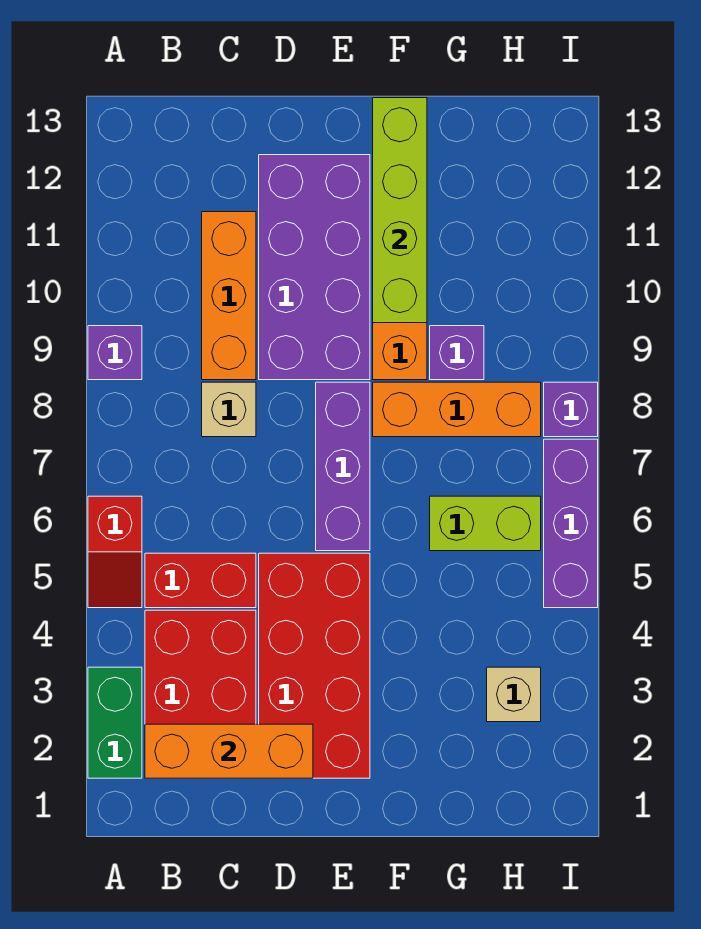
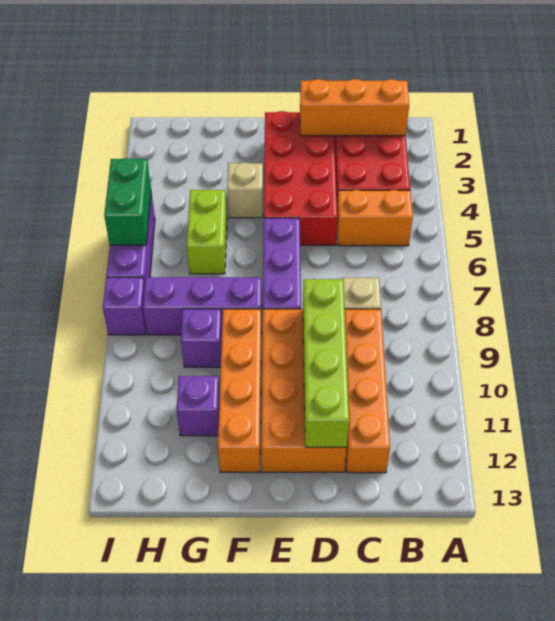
green 1x2 brick [88,667,142,778] -> green 1x2 brick moved to [104,158,151,245]
red 1x2 slope [88,496,142,608] -> none
purple 1x1 brick [88,326,142,380] -> purple 1x1 brick moved to [177,376,220,436]
red 1x2 brick [145,553,256,608] -> orange 1x2 brick [337,190,413,246]
orange 1x3 brick [202,212,256,380] -> orange 1x4 brick [345,309,390,473]
purple 2x4 brick [259,155,370,380] -> orange 2x4 brick [261,309,347,472]
orange 1x3 brick [373,382,541,437] -> purple 1x3 brick [143,277,262,335]
lime 1x4 brick [373,98,427,323] -> lime 1x4 brick moved to [303,279,349,447]
lime 1x2 brick [430,496,541,551] -> lime 1x2 brick turned to [187,190,227,274]
tan 1x1 brick [487,667,541,722] -> tan 1x1 brick moved to [227,163,263,218]

